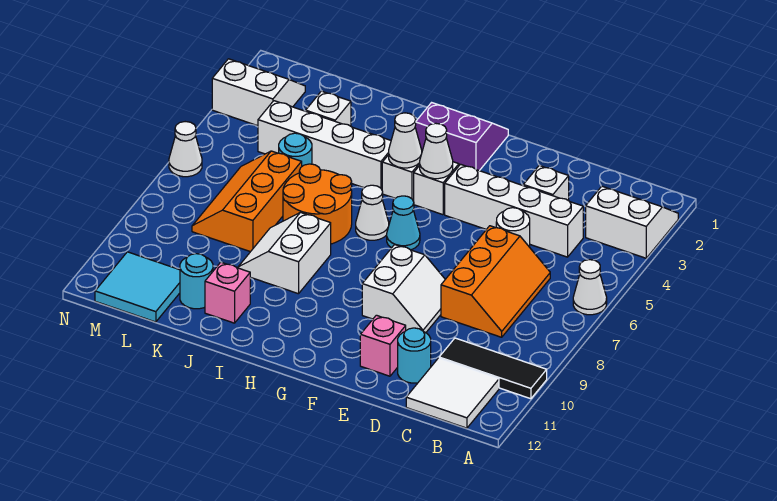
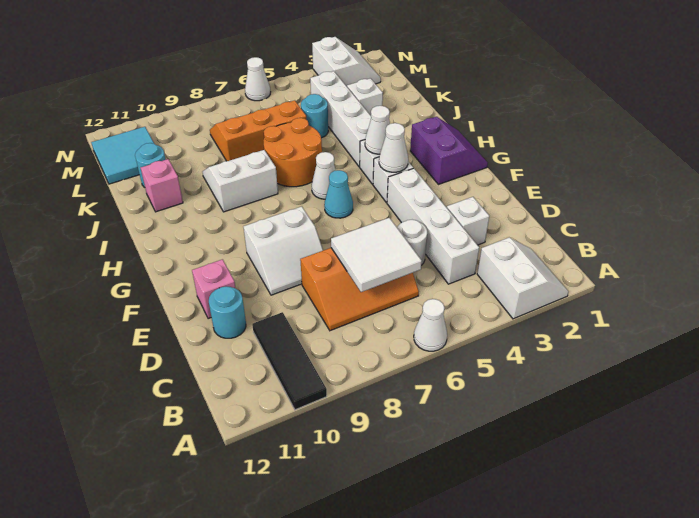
white 2x2 tile [406,358,499,428] -> white 2x2 tile moved to [331,218,422,292]

